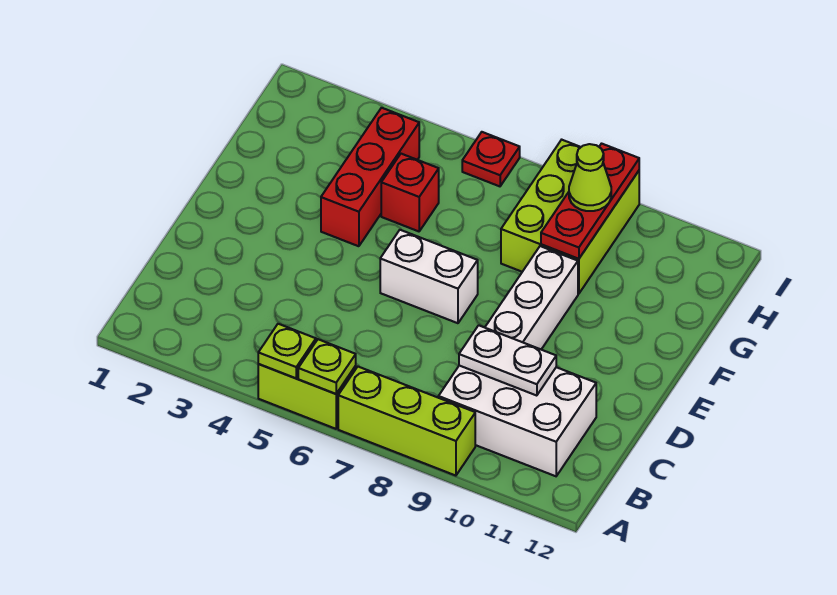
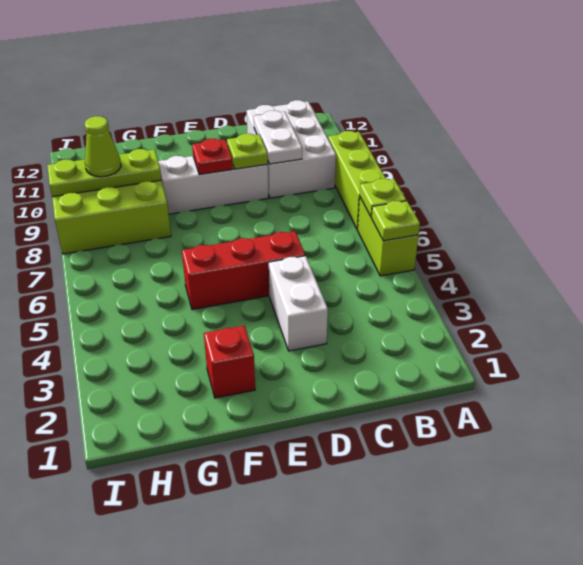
none -> lime 1x1 plate [227,134,268,169]
white 1x2 brick [380,230,478,323] -> white 1x2 brick moved to [269,256,328,351]
red 1x3 brick [321,108,419,246] -> red 1x3 brick moved to [182,231,305,310]
red 1x1 brick [381,154,439,231] -> red 1x1 brick moved to [204,326,255,398]
red 1x3 plate [541,144,639,259] -> lime 1x3 plate [47,149,161,197]
red 1x1 plate [462,132,520,186] -> red 1x1 plate moved to [192,139,233,175]

